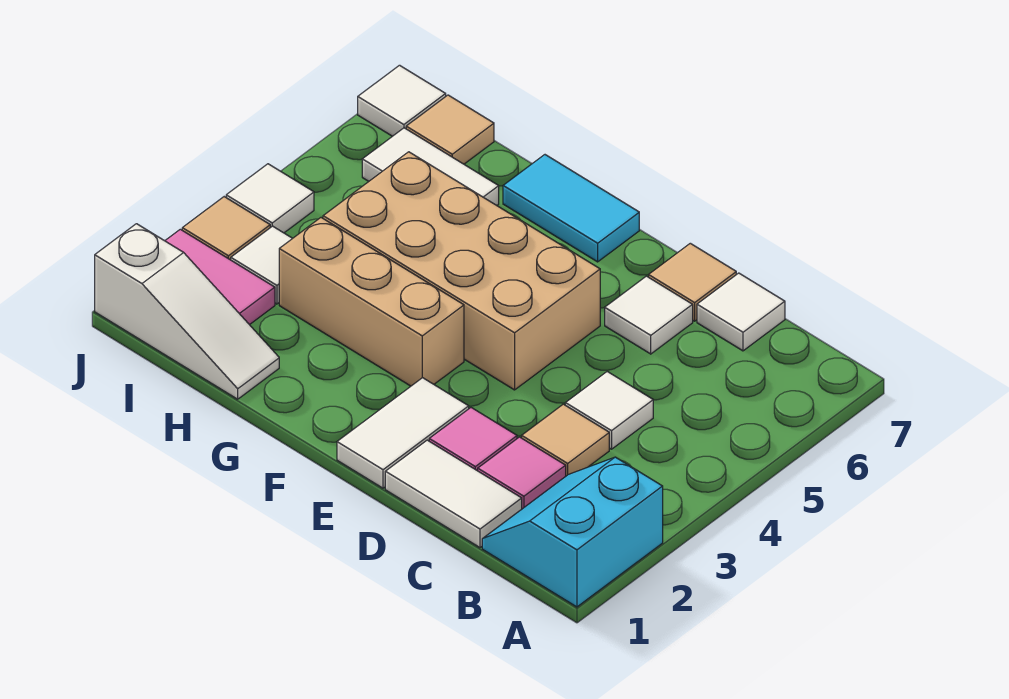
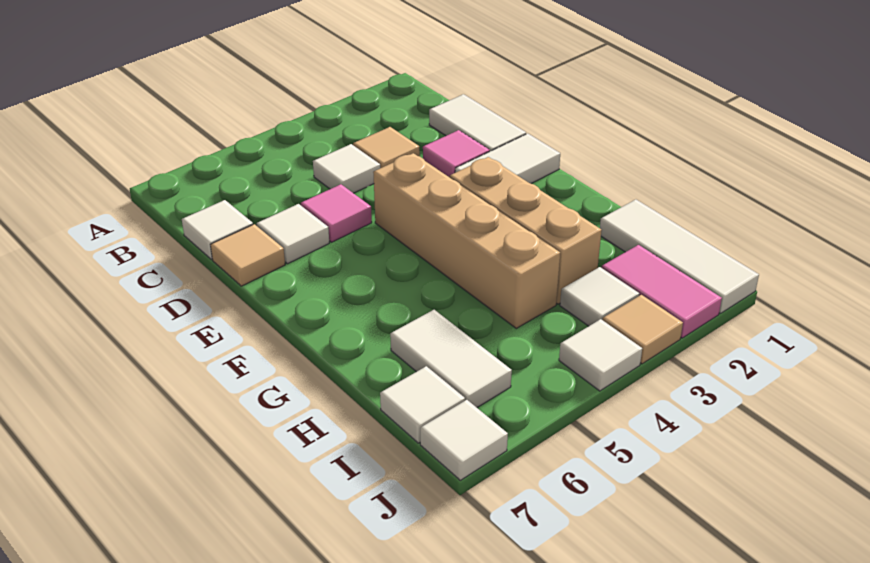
cyan 2x2 slope [482,457,663,607] -> none
pink 1x1 tile [478,437,566,509] -> pink 1x1 tile moved to [301,184,372,242]
tan 2x4 brick [323,152,600,390] -> tan 1x4 brick [373,153,560,328]
cyan 1x2 tile [503,155,639,262] -> none
white 1x3 slope [95,224,279,399] -> white 1x3 tile [600,200,759,313]
tan 1x1 tile [406,95,494,164] -> white 1x1 tile [380,366,465,443]

